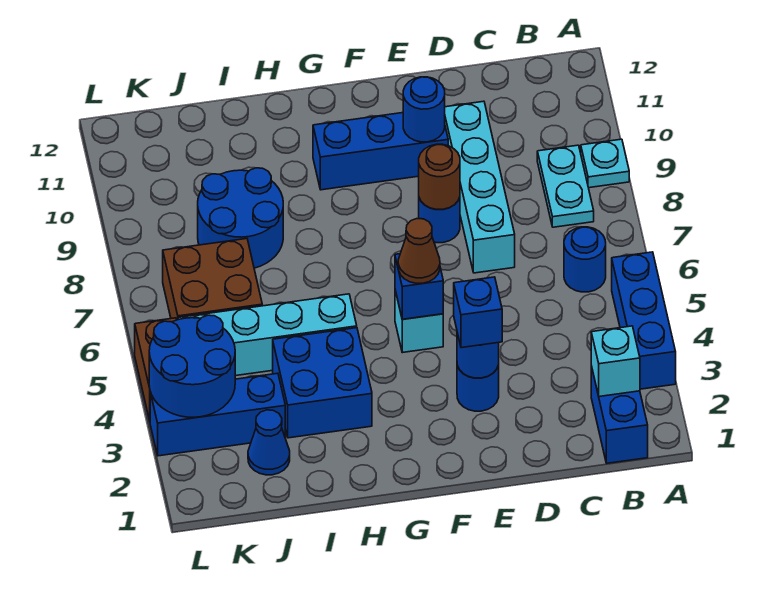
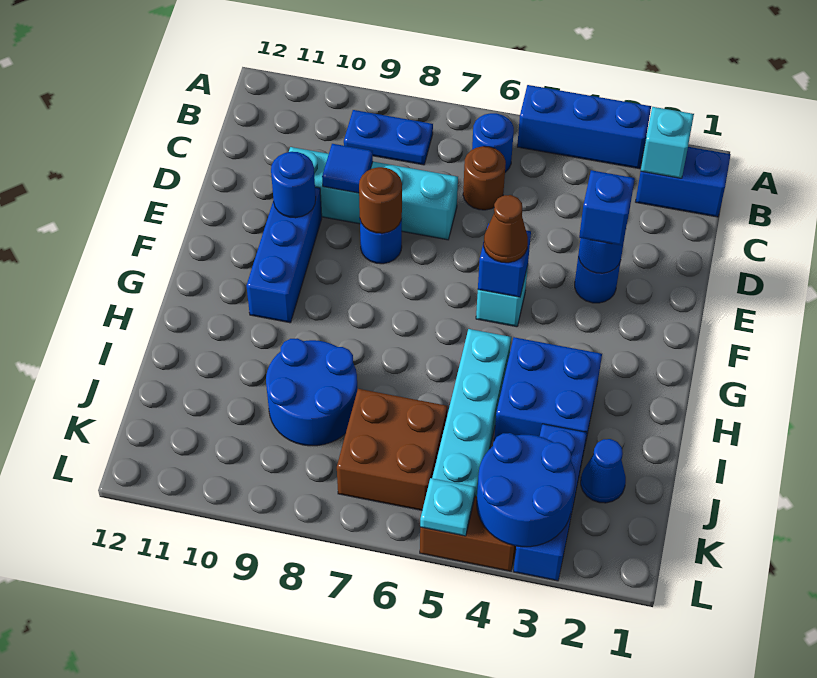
cyan 1x1 plate [581,139,629,188] -> cyan 1x1 plate moved to [420,478,476,536]
cyan 1x2 plate [537,145,594,227] -> blue 1x2 plate [344,110,433,165]
none -> brown 1x1 round brick [463,146,506,210]
none -> blue 1x1 tile [322,144,373,193]

